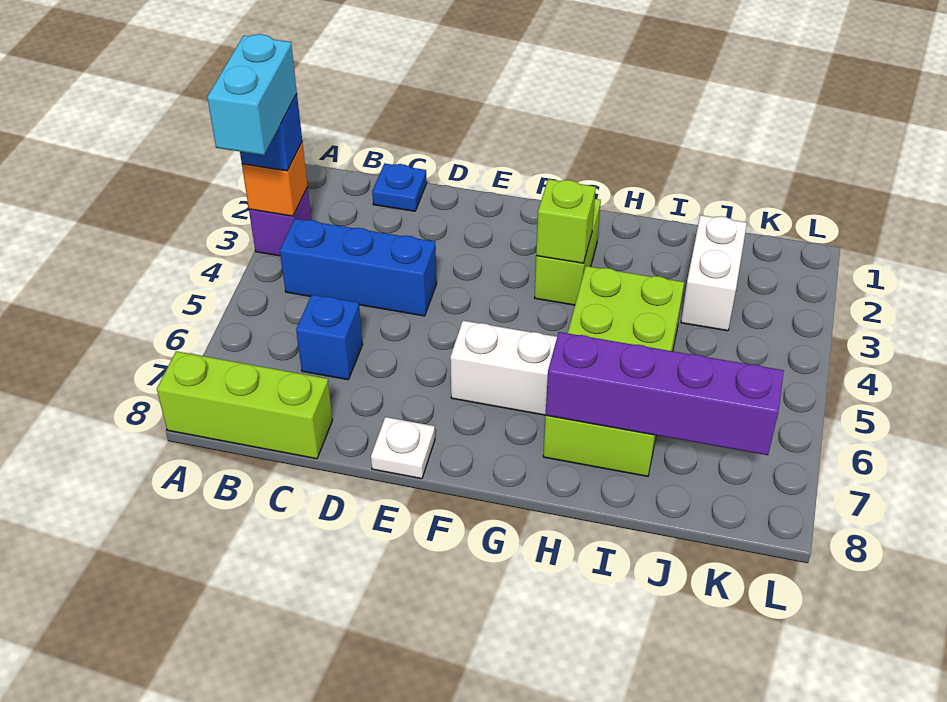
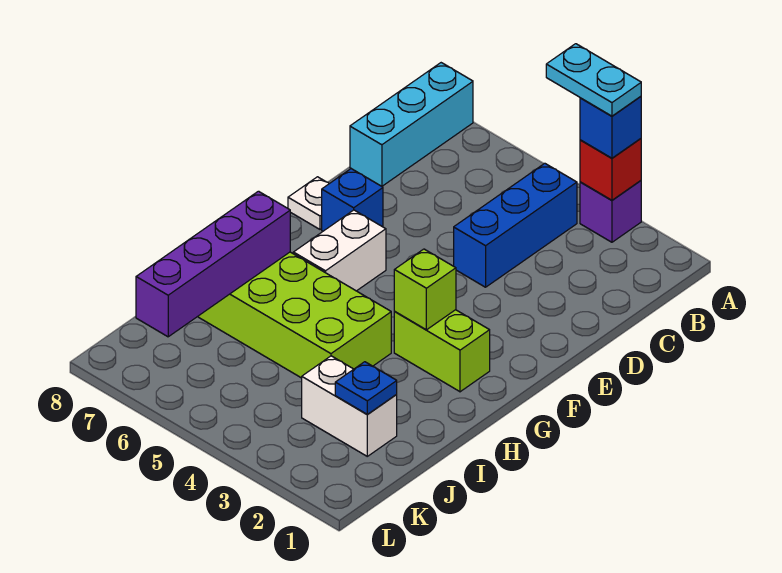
orange 1x1 brick [242,142,307,216] -> red 1x1 brick [580,139,641,200]
cyan 1x2 brick [207,34,297,155] -> cyan 1x2 plate [546,44,641,116]
lime 1x3 brick [157,351,333,459] -> cyan 1x3 brick [350,63,473,186]
blue 1x1 plate [372,163,427,211] -> blue 1x1 plate moved to [335,362,397,414]
blue 1x1 brick [296,295,363,380] -> blue 1x1 brick moved to [322,169,383,231]

